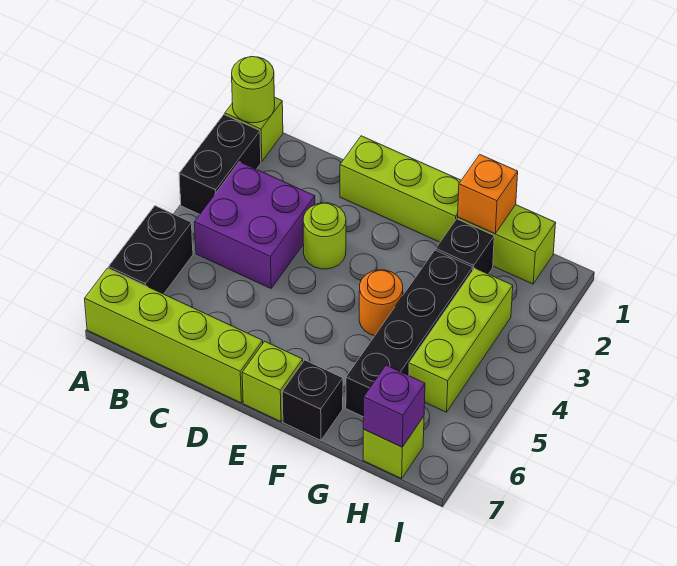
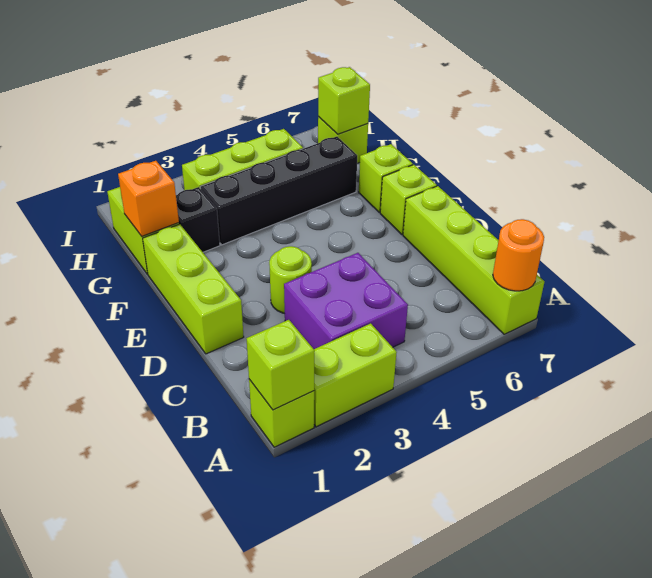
lime 1x1 round brick [232,57,275,123] -> lime 1x1 brick [247,320,314,410]
black 1x2 brick [179,115,261,214] -> lime 1x2 brick [314,323,397,427]
black 1x2 brick [109,206,193,294] -> none
orange 1x1 round brick [359,270,403,336] -> orange 1x1 round brick moved to [493,219,544,291]
black 1x1 brick [282,360,343,440] -> lime 1x1 brick [359,144,413,212]
purple 1x1 brick [363,365,425,447] -> lime 1x1 brick [318,67,370,134]

